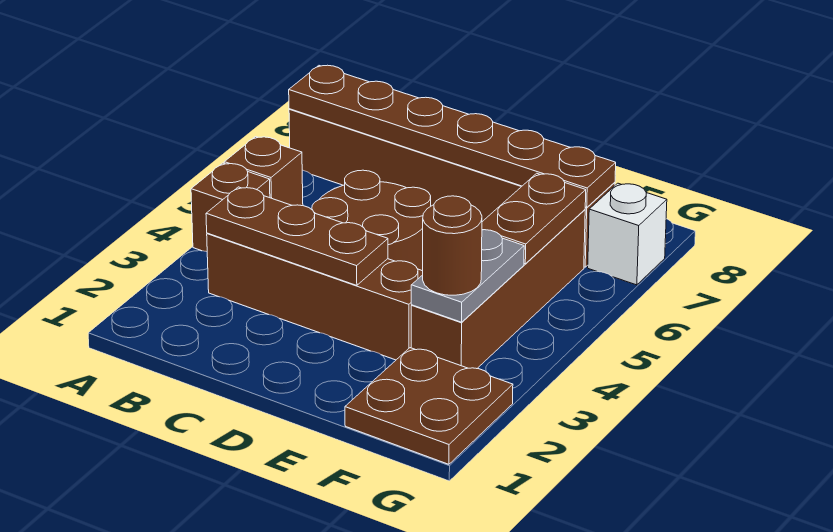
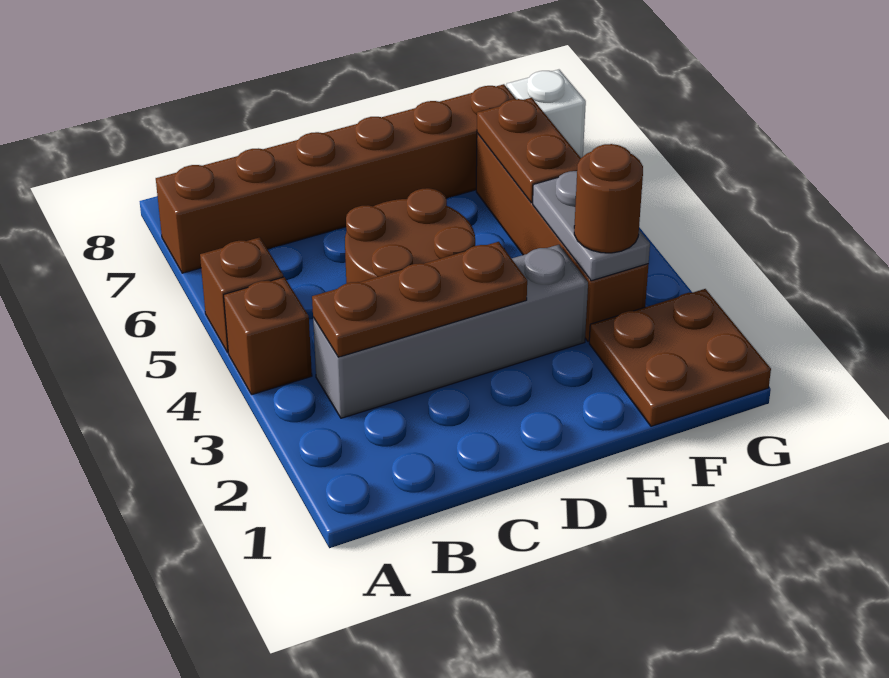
brown 1x6 plate [289,65,616,208] -> none
brown 1x4 brick [207,233,423,360] -> grey 1x4 brick [313,245,588,418]

